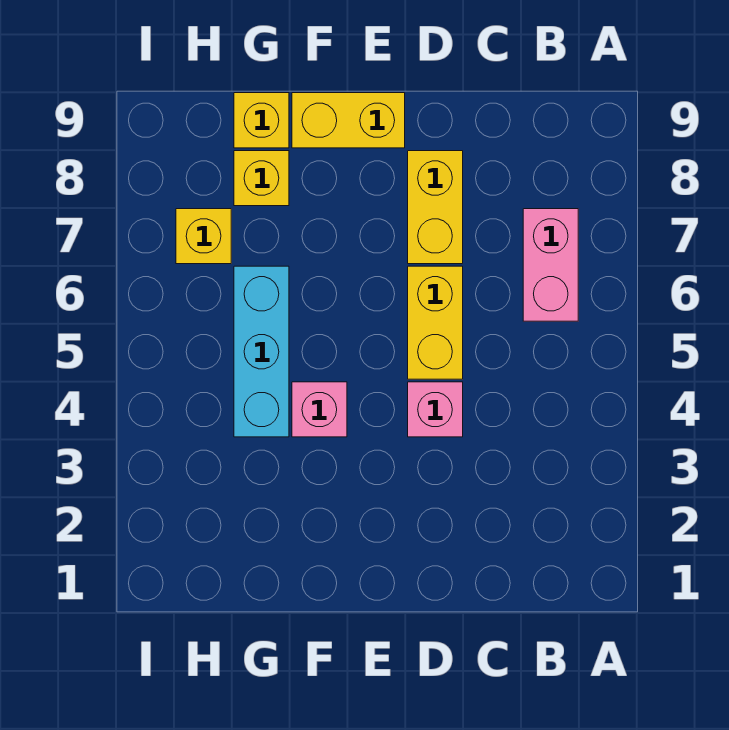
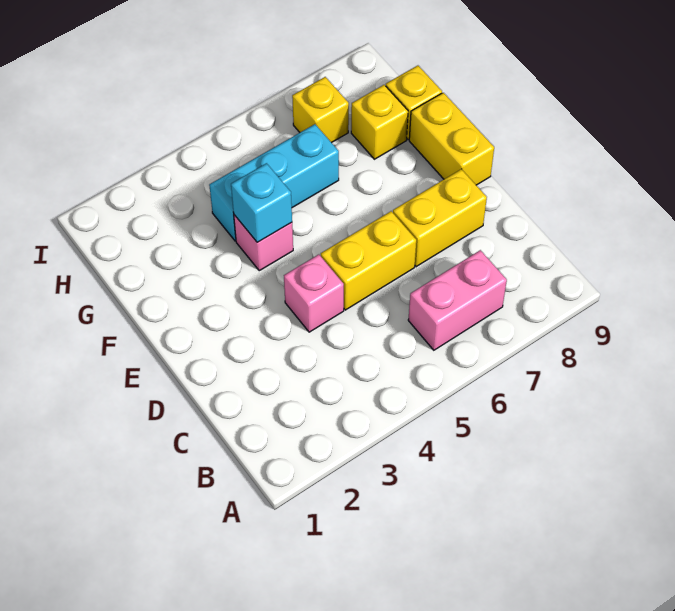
none -> cyan 1x1 brick [231,163,292,242]

